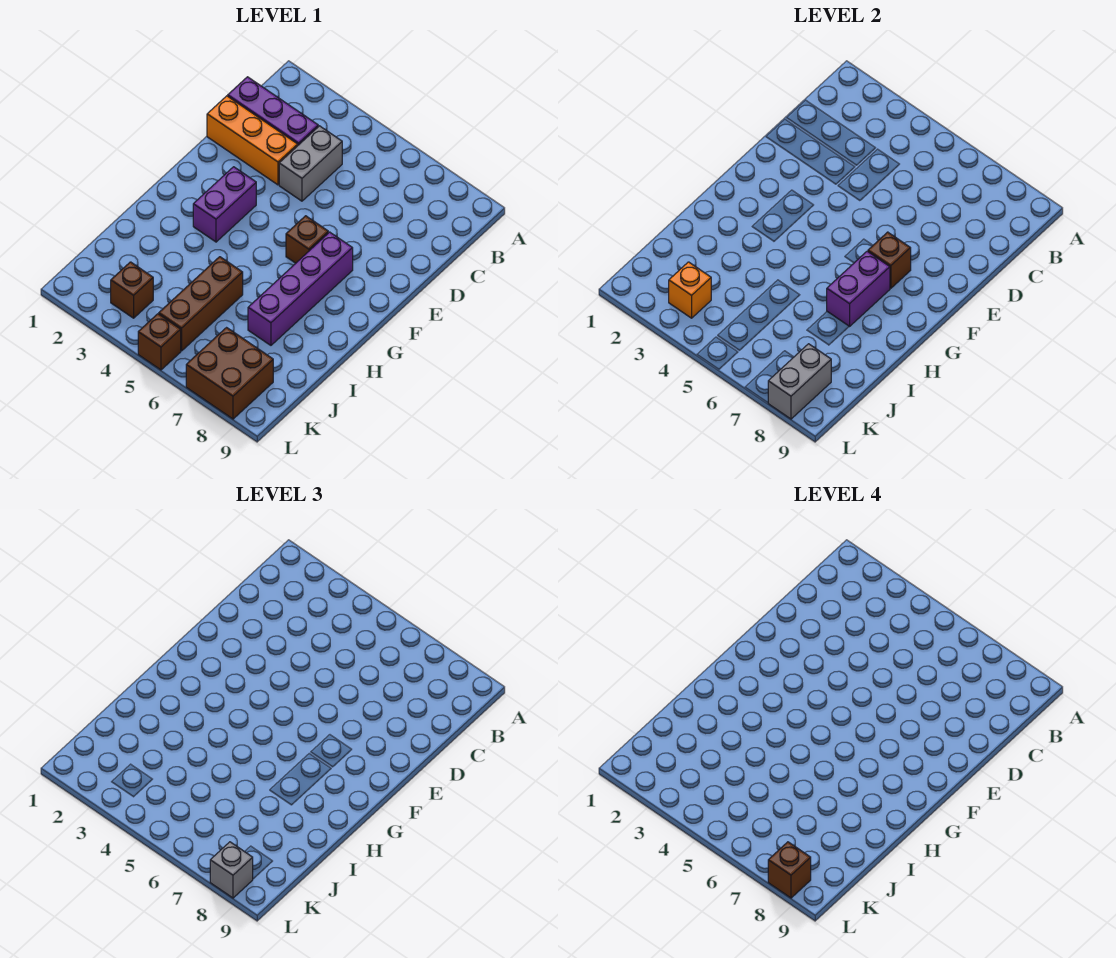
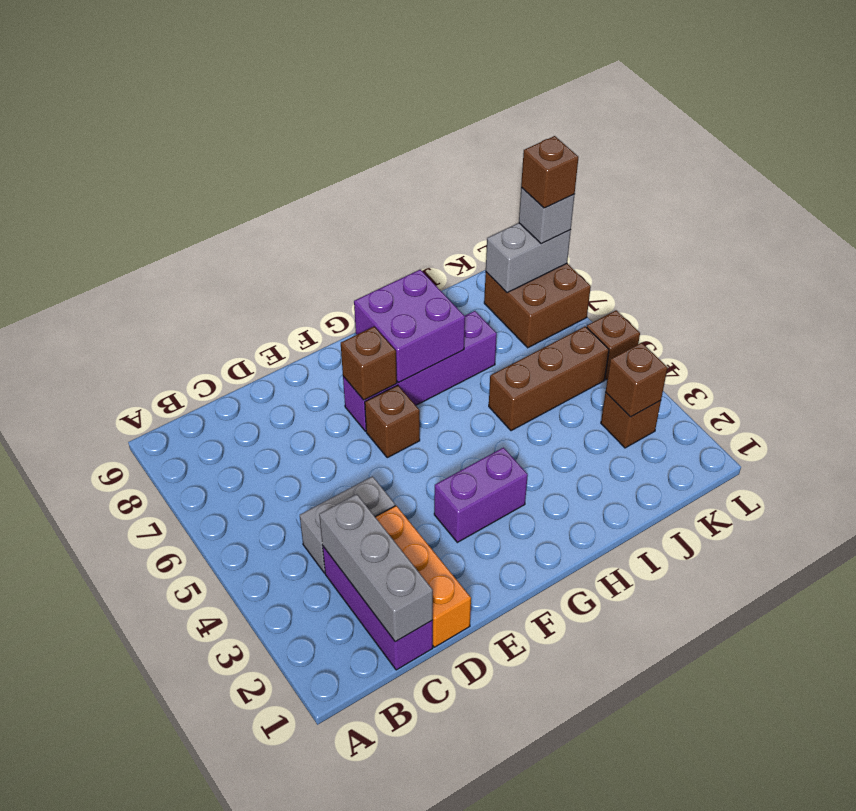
none -> grey 1x3 brick [319,494,433,642]
purple 1x2 brick [827,251,890,327] -> purple 2x2 brick [354,270,465,382]
orange 1x1 brick [669,262,711,318] -> brown 1x1 brick [606,343,668,417]

